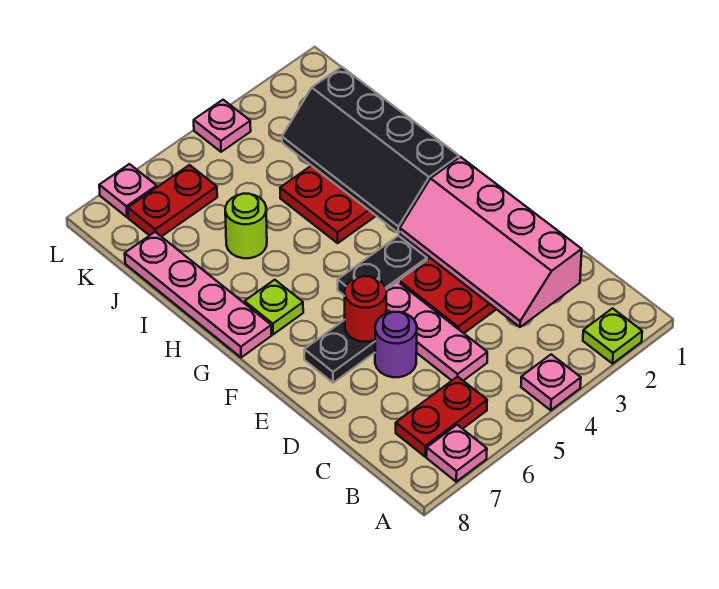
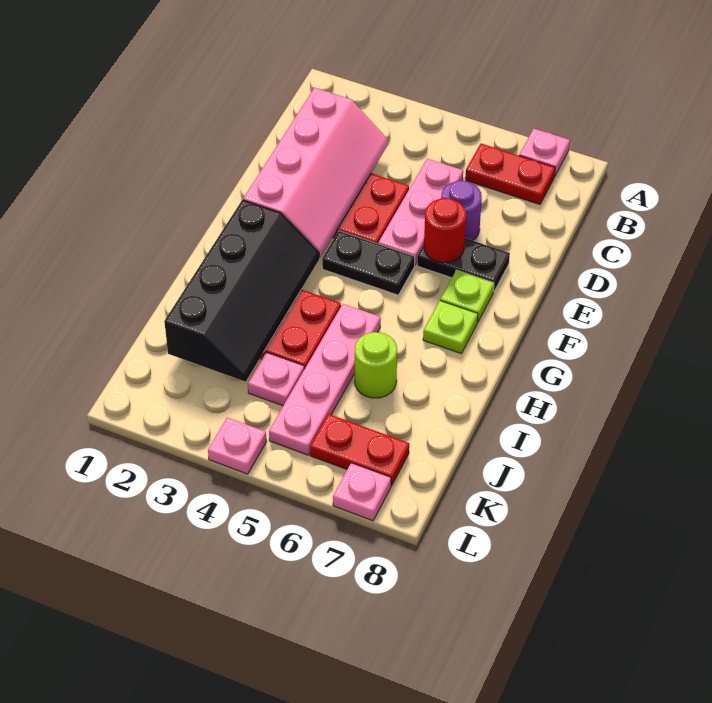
lime 1x1 plate [583,308,642,364] -> lime 1x1 plate moved to [440,270,494,322]
pink 1x1 plate [521,354,581,410] -> pink 1x1 plate moved to [248,352,304,406]
pink 1x4 plate [125,232,272,358] -> pink 1x4 plate moved to [269,304,381,455]

